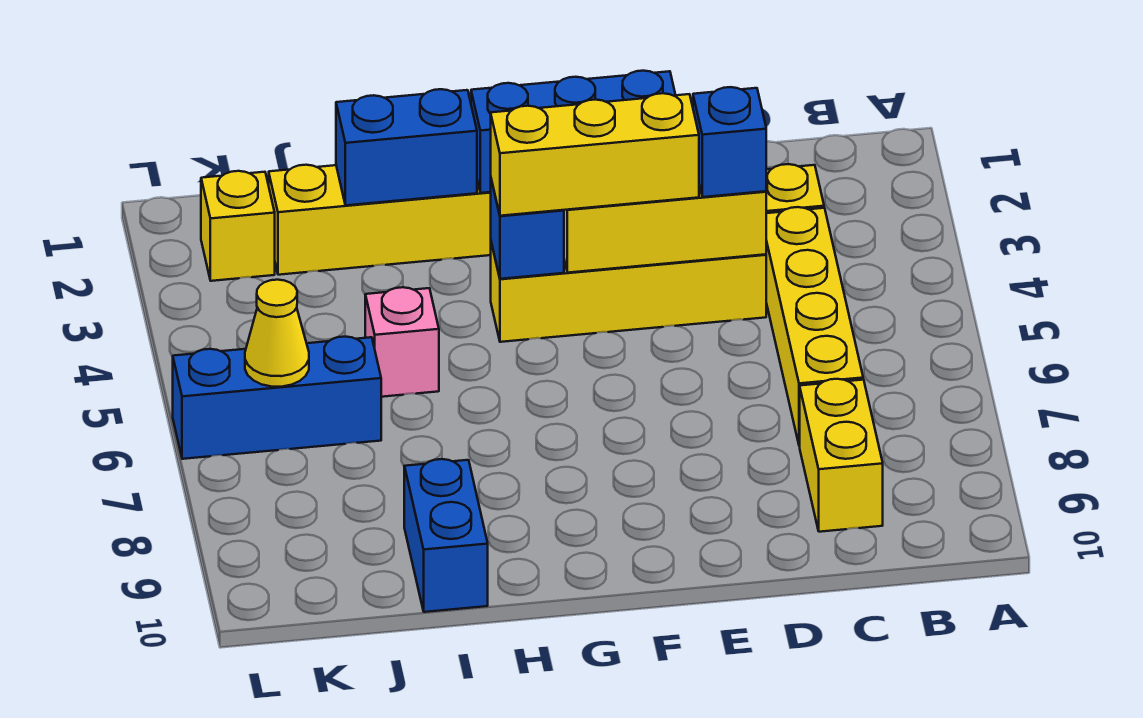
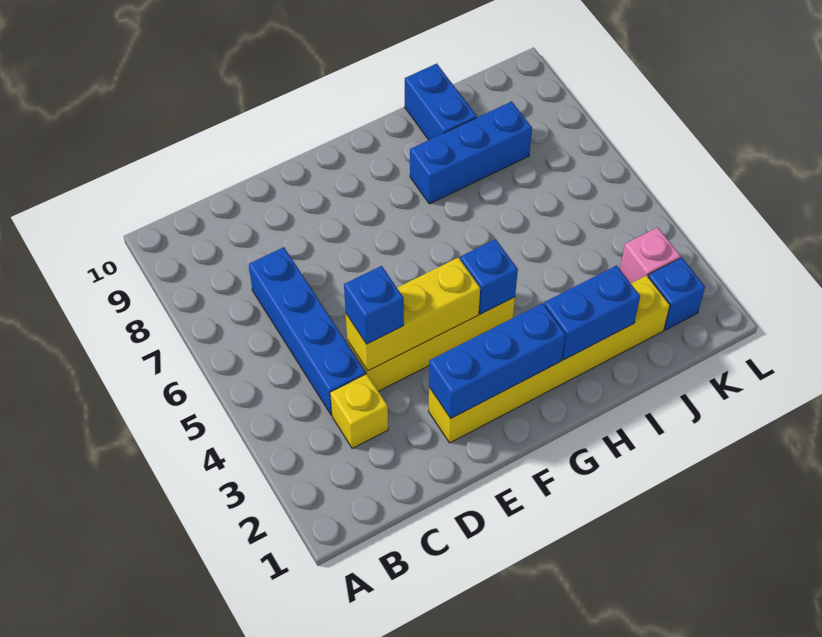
yellow 1x4 brick [766,207,863,446] -> blue 1x4 brick [249,247,366,415]
yellow 1x2 brick [800,379,883,532] -> none
yellow 1x3 brick [491,93,699,216] -> none
pink 1x1 brick [365,287,439,397] -> pink 1x1 brick moved to [620,227,681,283]
blue 1x3 brick [173,337,381,459] -> blue 1x3 brick moved to [410,101,532,204]
yellow 1x1 brick [201,171,275,281] -> blue 1x1 brick [648,258,705,330]
yellow 1x1 cone [245,280,309,387] -> none

